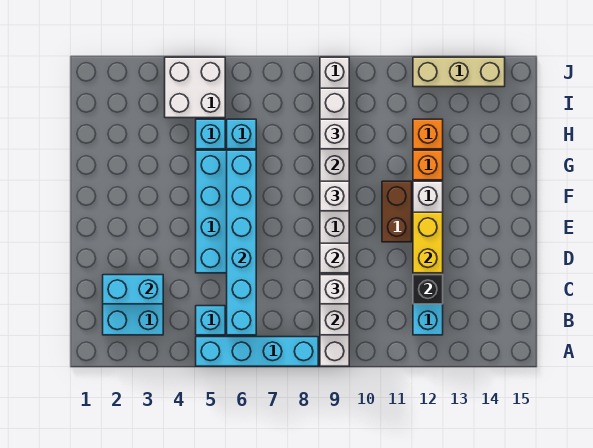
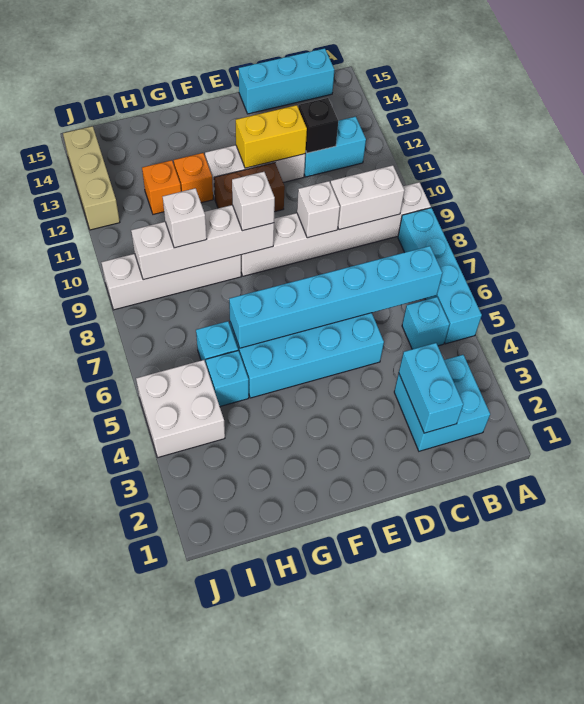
none -> cyan 1x3 brick [239,48,335,114]
white 1x1 brick [320,275,349,304] -> none

